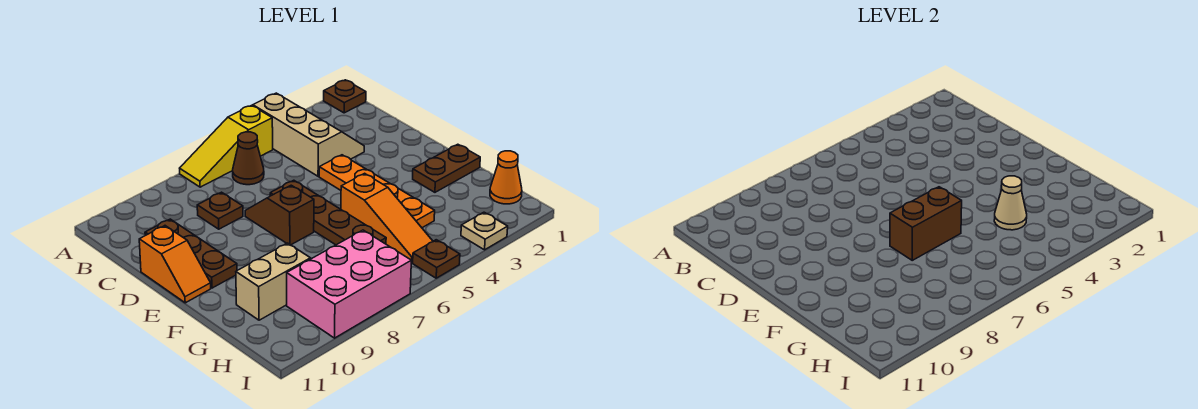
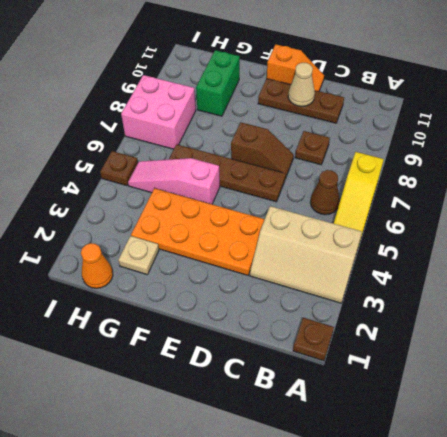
yellow 1x3 slope [180,105,273,187] -> yellow 1x3 slope turned to [334,152,384,247]
orange 1x4 plate [319,155,435,228] -> orange 2x4 plate [131,188,265,275]
orange 1x2 slope [139,226,211,303] -> orange 1x2 slope turned to [267,44,324,91]
brown 1x2 plate [413,144,480,192] -> none
orange 1x3 slope [341,173,433,263] -> pink 1x3 slope [128,158,220,204]
brown 1x2 brick [890,187,962,260] -> none
tan 1x1 cone [994,176,1027,230] -> tan 1x1 cone moved to [288,63,315,106]
tan 1x2 brick [236,243,311,320] -> green 1x2 brick [196,50,240,116]
pink 2x3 brick [287,230,411,338] -> pink 2x2 brick [121,75,196,149]
tan 1x1 plate [461,212,508,250] -> tan 1x1 plate moved to [118,236,159,274]

